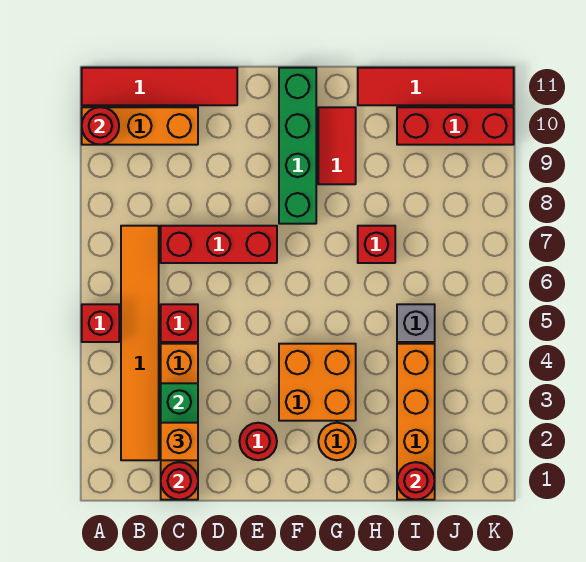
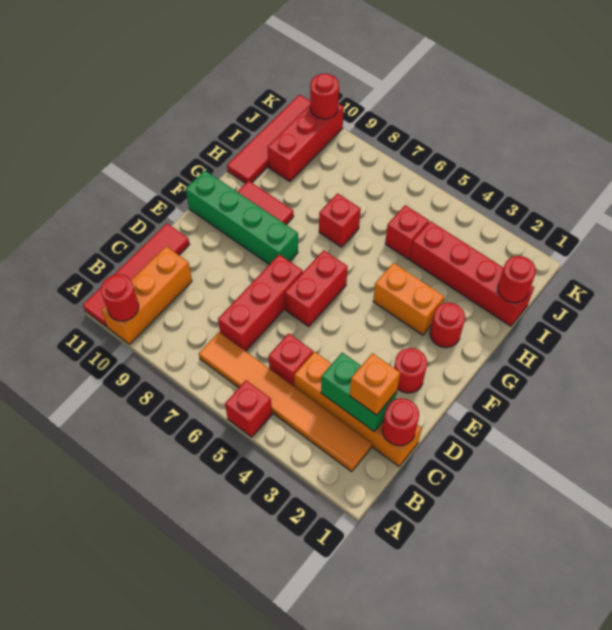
none -> red 1x2 brick [285,250,348,326]
orange 2x2 brick [279,344,356,421] -> orange 1x2 brick [373,263,444,335]
orange 1x1 round brick [318,423,356,460] -> red 1x1 round brick [430,303,465,348]
orange 1x4 brick [397,344,435,500] -> red 1x4 brick [410,221,534,326]
grey 1x1 brick [397,304,435,342] -> red 1x1 brick [385,205,429,259]
none -> red 1x1 round brick [310,73,339,119]

